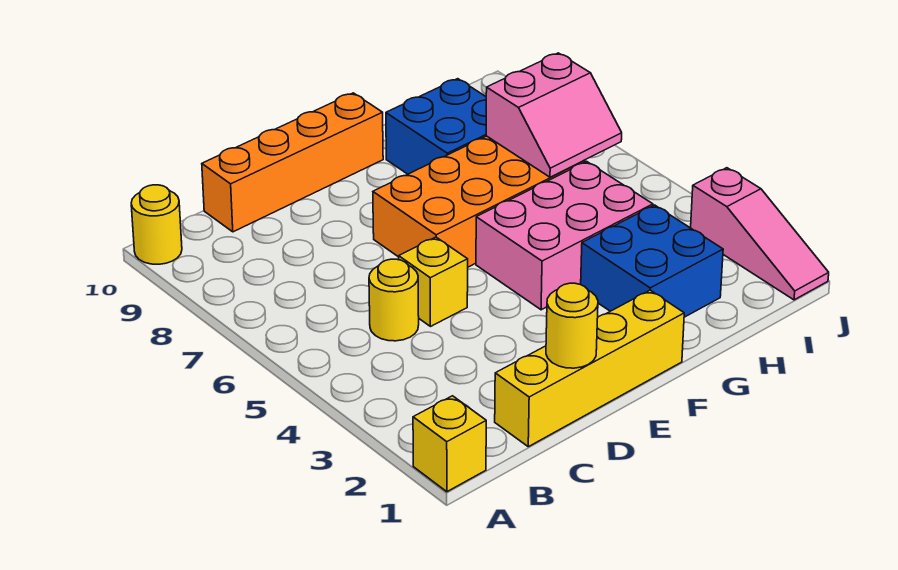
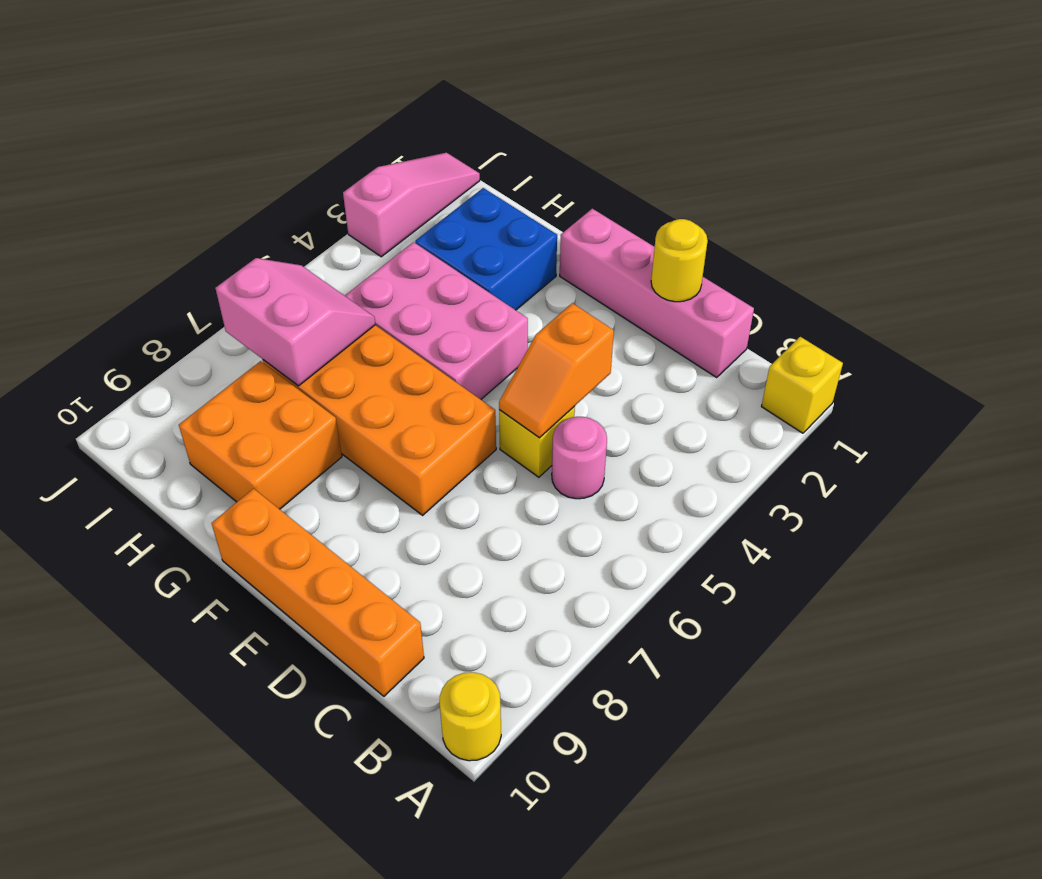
yellow 1x4 brick [495,290,684,447] -> pink 1x4 brick [560,209,754,378]
yellow 1x1 round brick [369,259,419,341] -> pink 1x1 round brick [552,417,607,499]
none -> orange 1x2 slope [499,303,614,438]
blue 2x2 brick [386,79,486,174] -> orange 2x2 brick [179,361,342,509]

